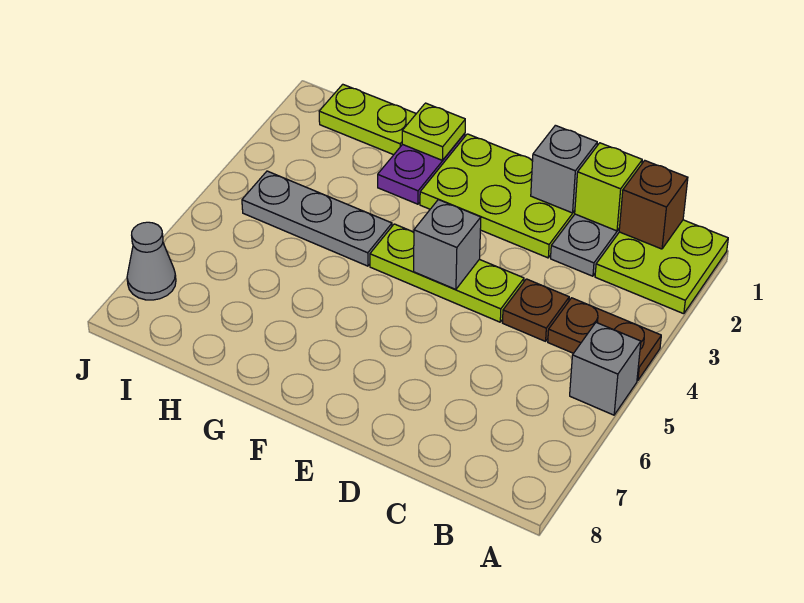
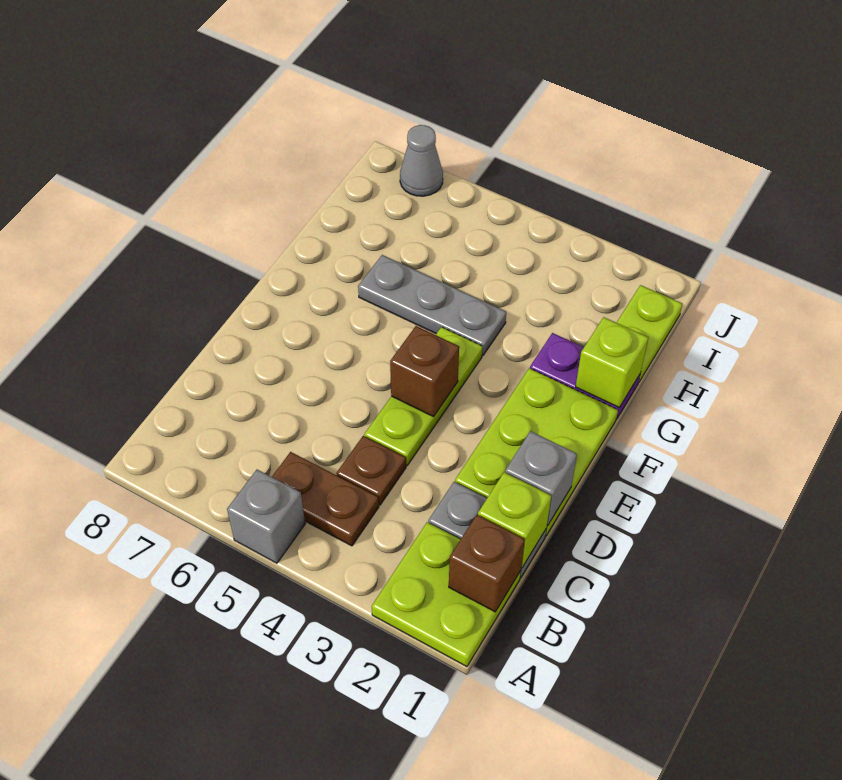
brown 1x2 plate [548,298,661,381] -> brown 1x2 plate turned to [272,452,379,546]
grey 1x1 brick [414,200,481,289] -> brown 1x1 brick [390,326,459,417]
lime 1x1 plate [402,103,465,160] -> lime 1x1 brick [576,317,648,408]
grey 1x3 plate [242,171,392,266] -> grey 1x3 plate turned to [358,255,506,356]

